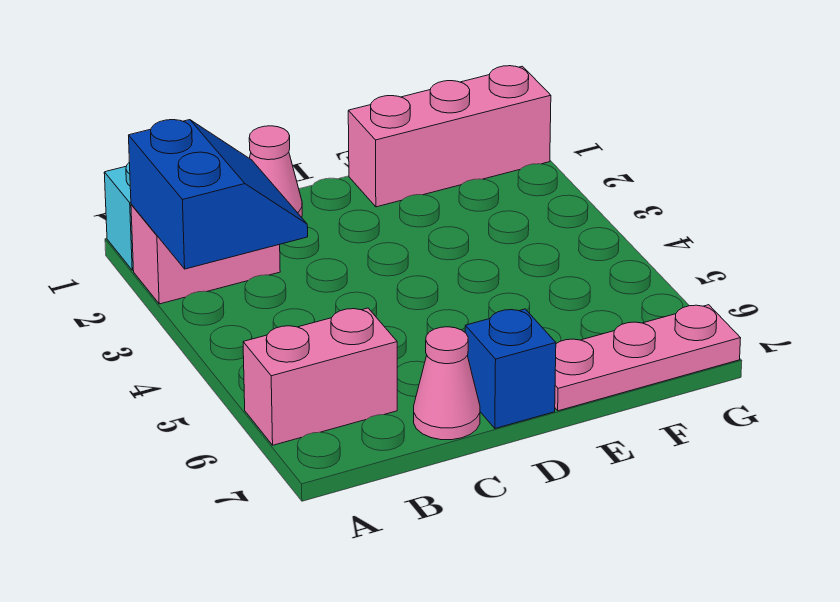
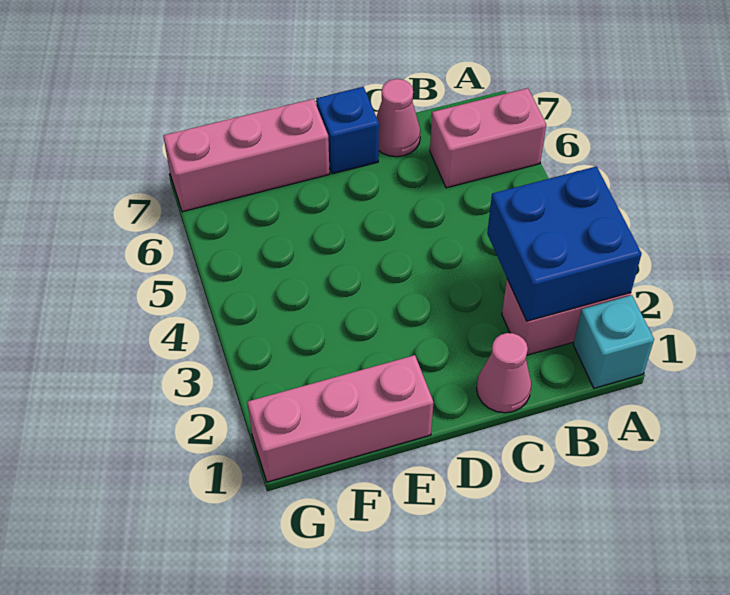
blue 2x2 slope [129,120,308,269] -> blue 2x2 brick [487,166,642,321]
pink 1x3 plate [555,305,741,411] -> pink 1x3 brick [163,99,330,212]

